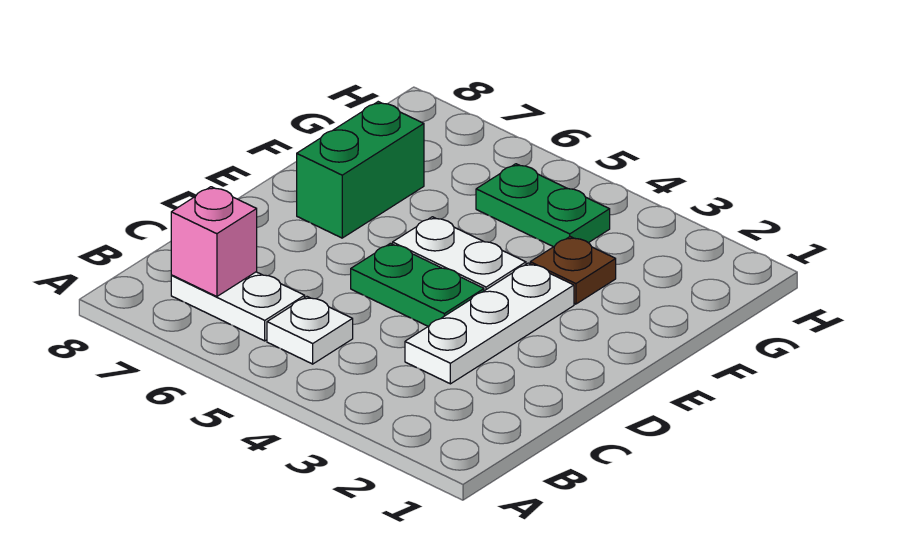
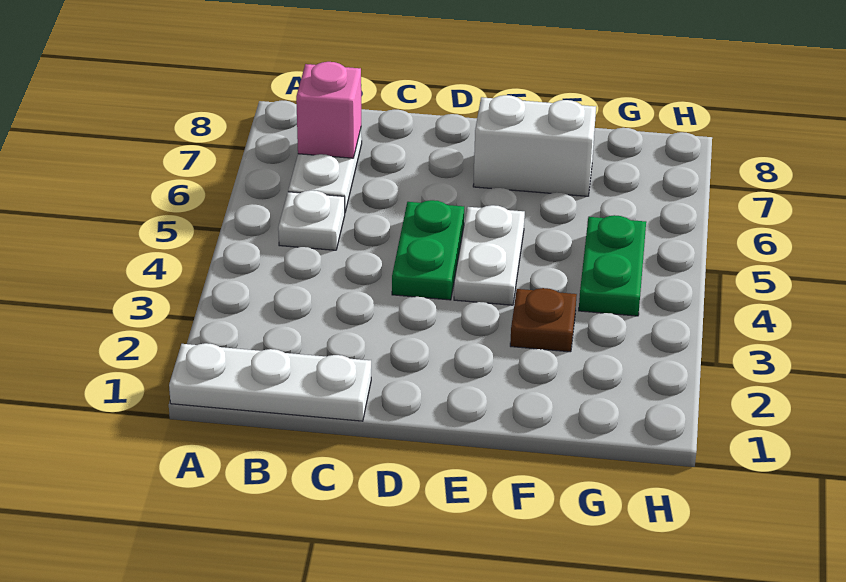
white 1x3 plate [405,263,574,384] -> white 1x3 plate moved to [169,343,371,421]
green 1x2 brick [297,102,424,238] -> white 1x2 brick [473,95,596,196]

